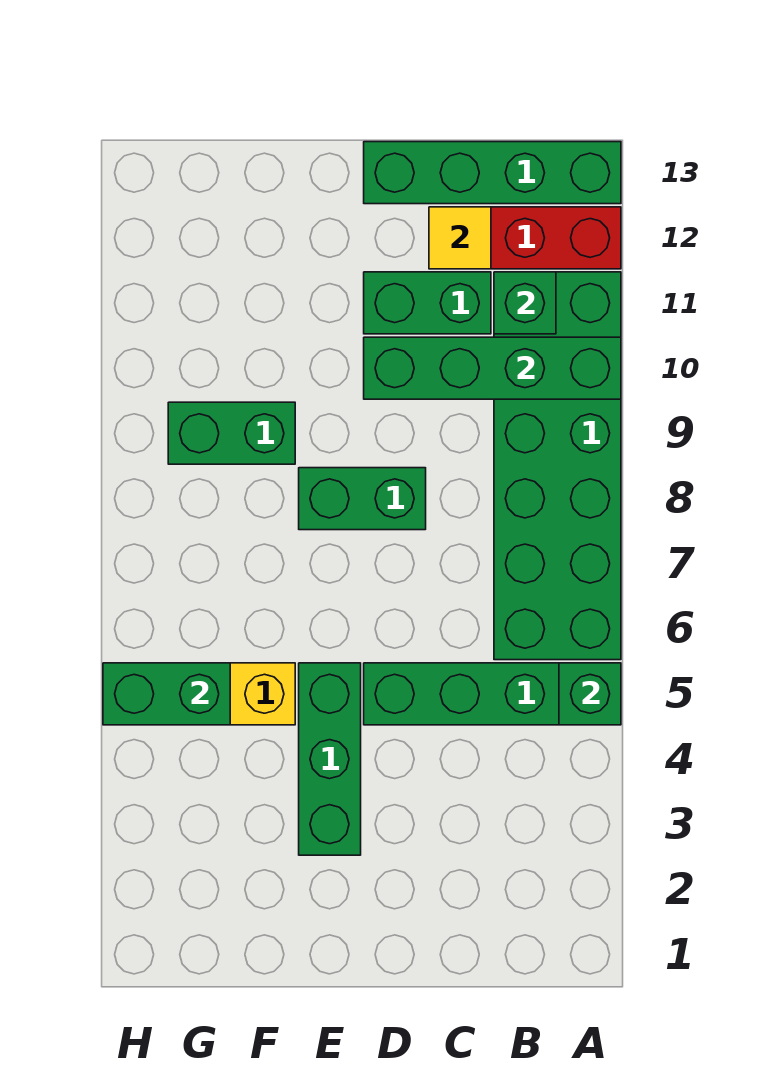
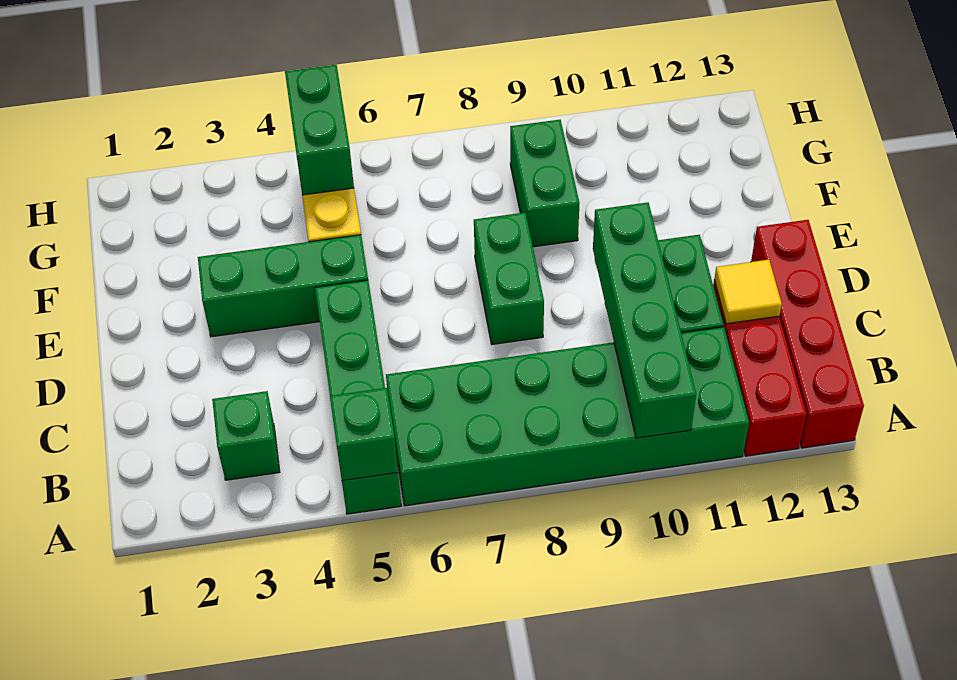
green 1x4 brick [364,142,621,204] -> red 1x4 brick [751,220,864,448]
green 1x1 brick [494,272,556,334] -> green 1x1 brick moved to [212,391,280,480]

